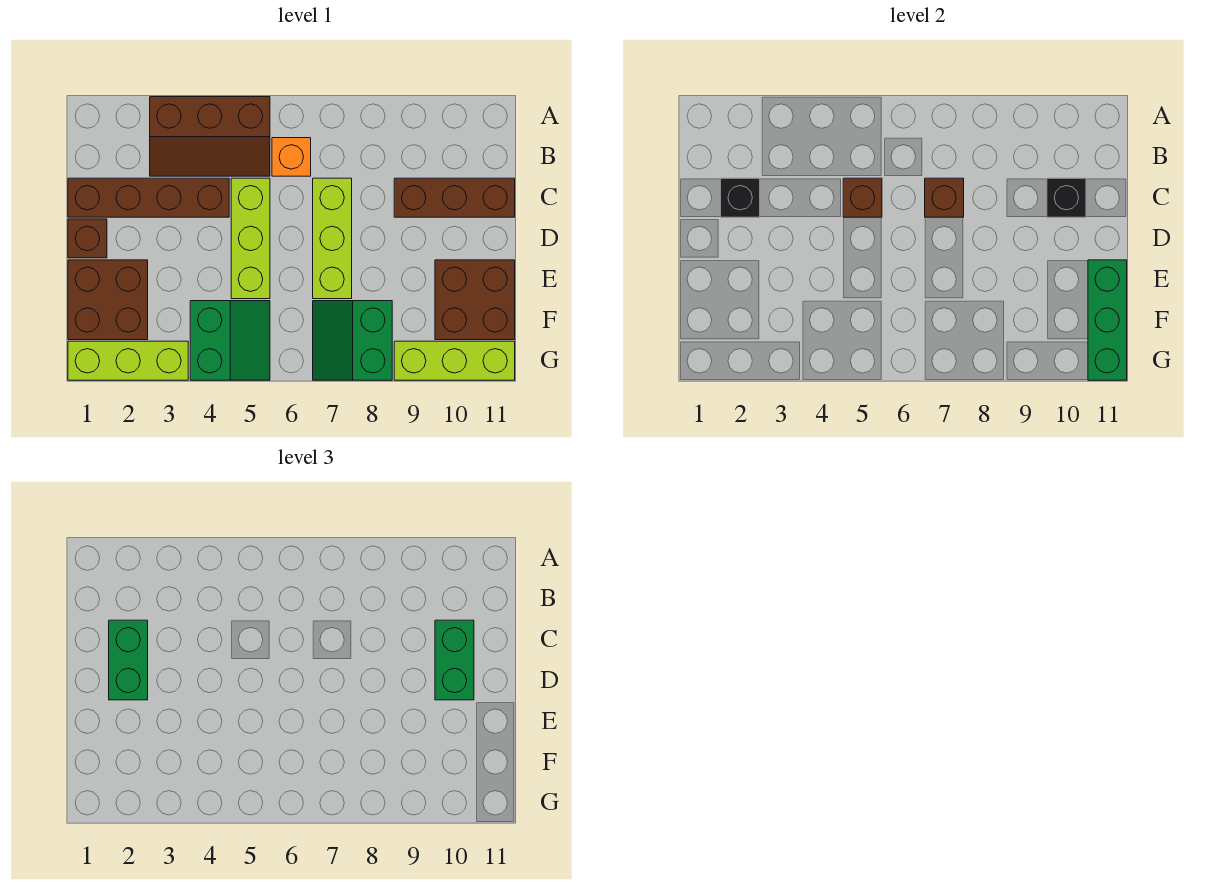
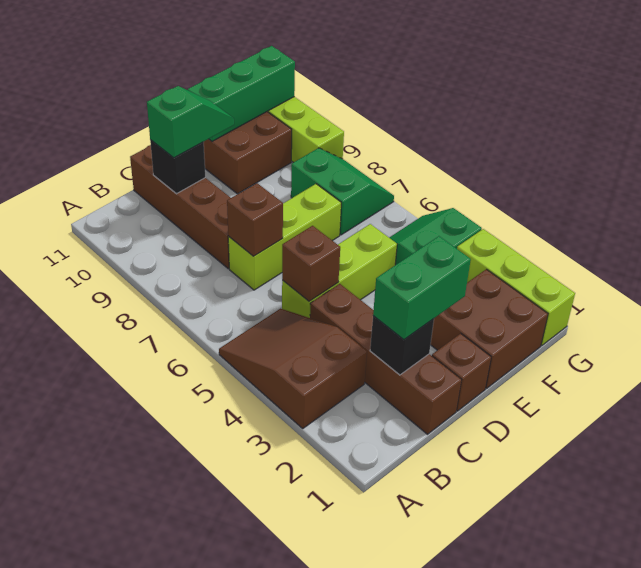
brown 2x3 slope [150,97,270,176] -> brown 2x3 slope turned to [219,309,367,428]
orange 1x1 brick [272,138,311,176] -> none
brown 1x3 brick [394,178,515,217] -> brown 1x4 brick [130,145,230,269]
green 1x2 brick [435,620,474,700] -> green 1x2 slope [147,86,234,158]
green 2x2 slope [313,301,392,380] -> green 2x2 slope turned to [291,148,394,235]

